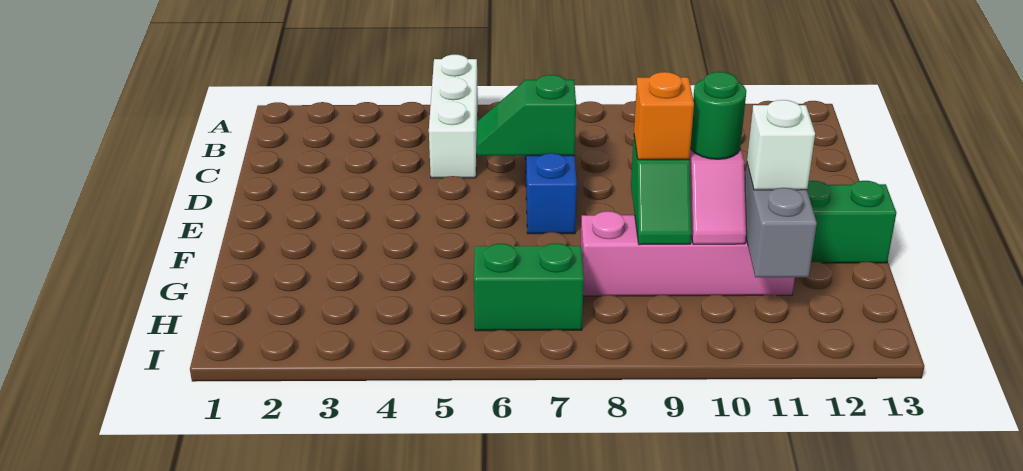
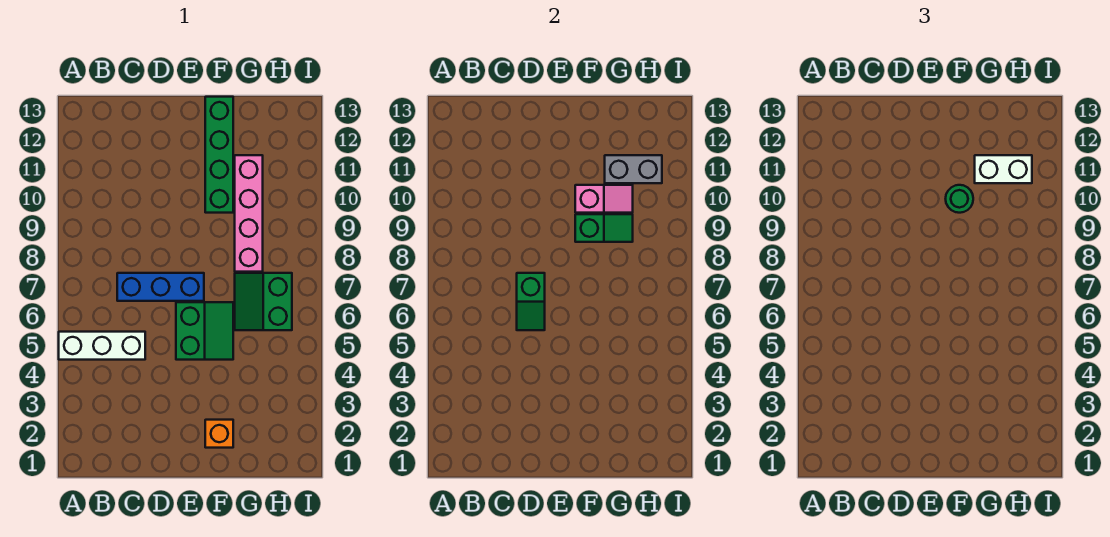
none -> green 2x2 slope [176,302,233,360]
orange 1x1 brick [634,72,694,160] -> orange 1x1 brick moved to [205,420,233,448]
white 1x1 brick [747,100,815,190] -> white 1x2 brick [975,155,1032,183]

